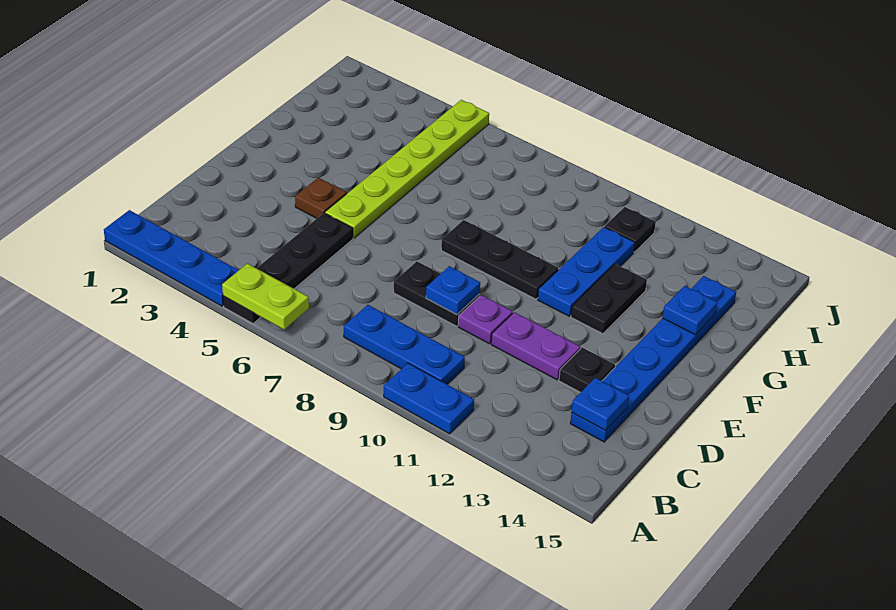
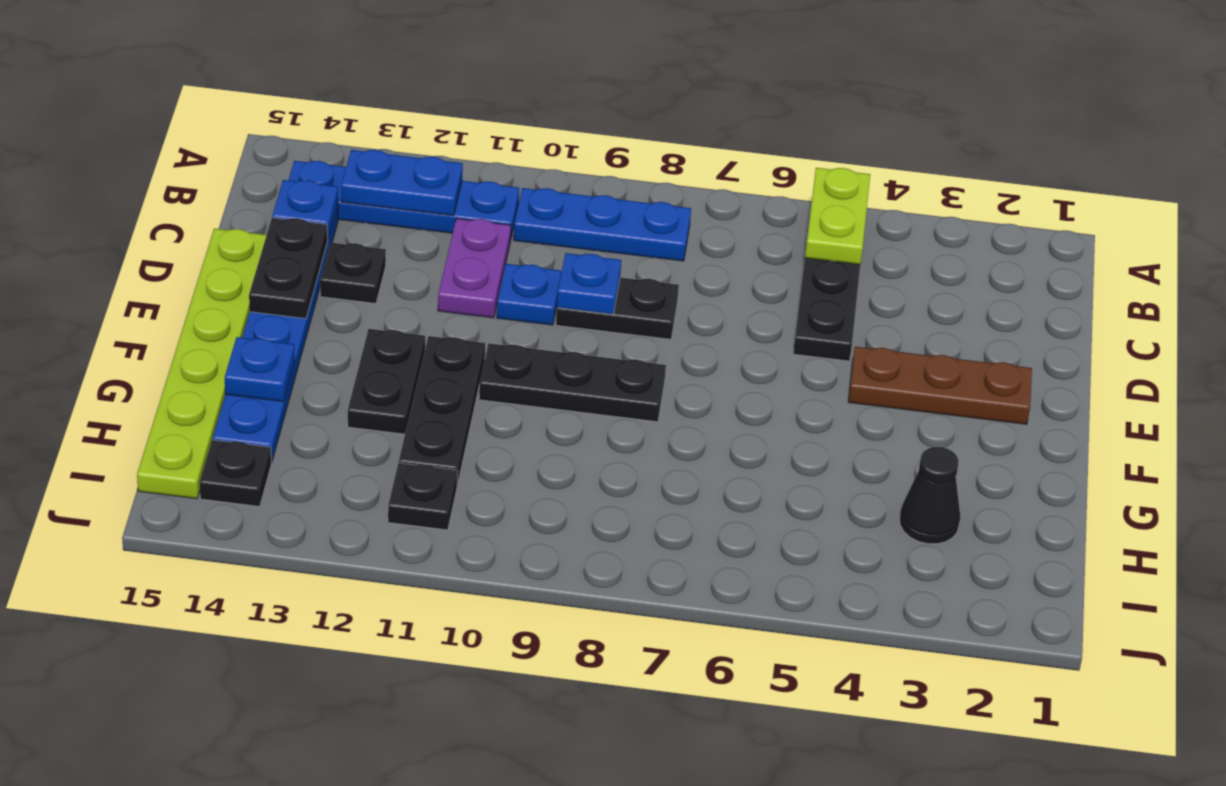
blue 1x4 plate [104,210,239,306] -> blue 1x4 plate moved to [288,161,519,237]
lime 1x2 plate [222,264,309,329] -> lime 1x2 plate turned to [805,168,870,265]
blue 1x2 plate [384,363,474,434] -> blue 1x2 plate moved to [341,150,463,216]
purple 1x1 plate [458,295,513,344] -> blue 1x1 plate [497,264,561,325]
purple 1x2 plate [491,312,580,380] -> purple 1x2 plate turned to [438,218,511,318]
none -> black 1x2 plate [249,218,328,319]
brown 1x1 plate [295,178,347,218] -> brown 1x3 plate [848,347,1032,424]
lime 1x6 plate [325,100,489,238] -> lime 1x6 plate moved to [137,229,266,499]
blue 1x3 plate [538,227,635,316] -> black 1x3 plate [399,336,485,485]
none -> black 1x1 cone [899,447,960,544]
none -> black 1x1 plate [200,440,271,506]

